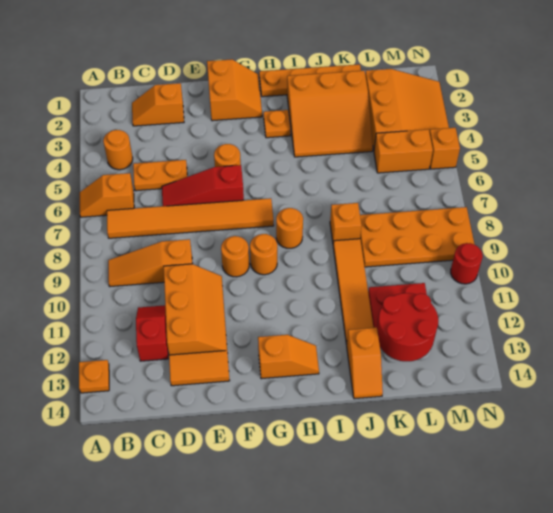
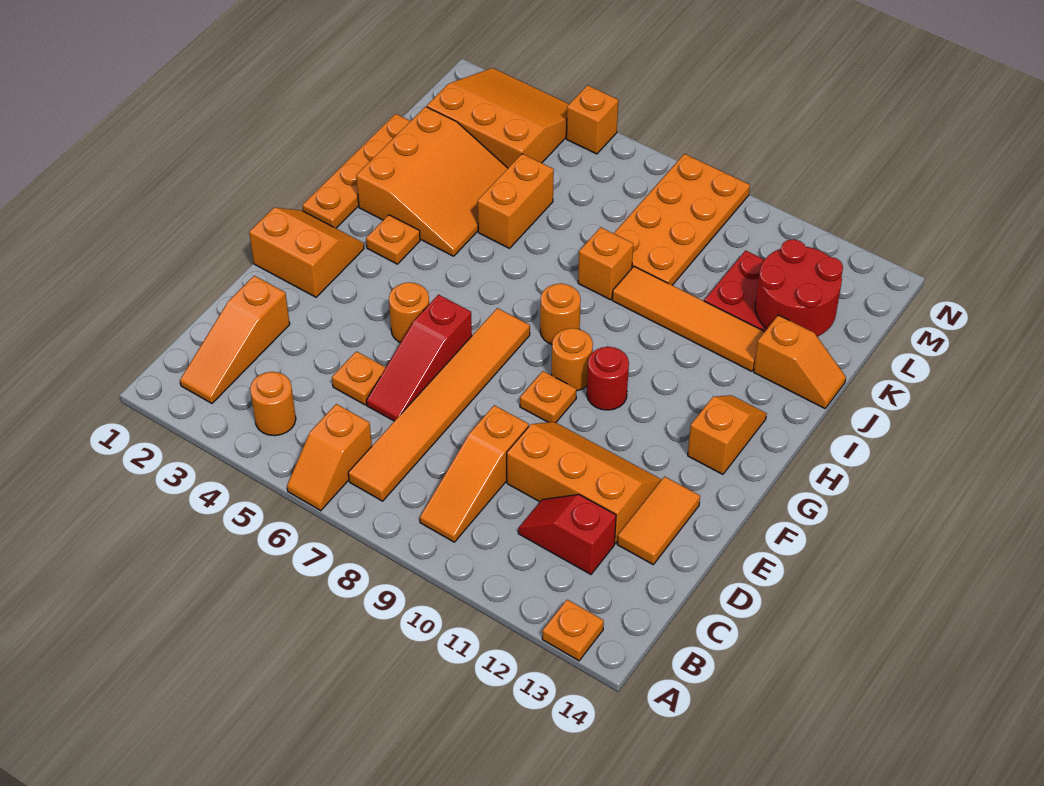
orange 1x2 slope [132,83,184,126] -> orange 1x3 slope [180,276,290,403]
orange 1x2 plate [133,160,187,191] -> orange 1x1 plate [332,351,386,405]
orange 1x1 round brick [221,236,249,277] -> orange 1x1 plate [520,371,576,422]
orange 1x2 brick [374,130,433,173] -> orange 1x2 brick moved to [478,154,554,248]
red 1x1 round brick [451,243,483,284] -> red 1x1 round brick moved to [587,347,629,410]

